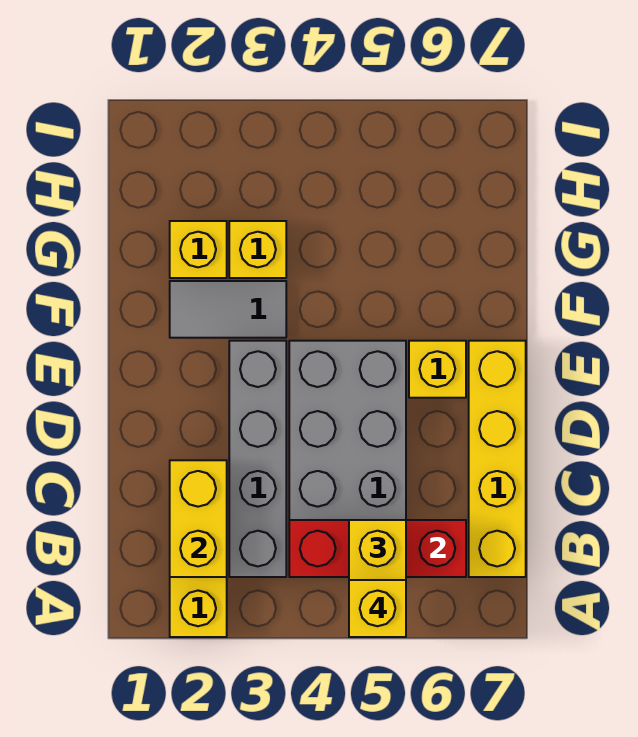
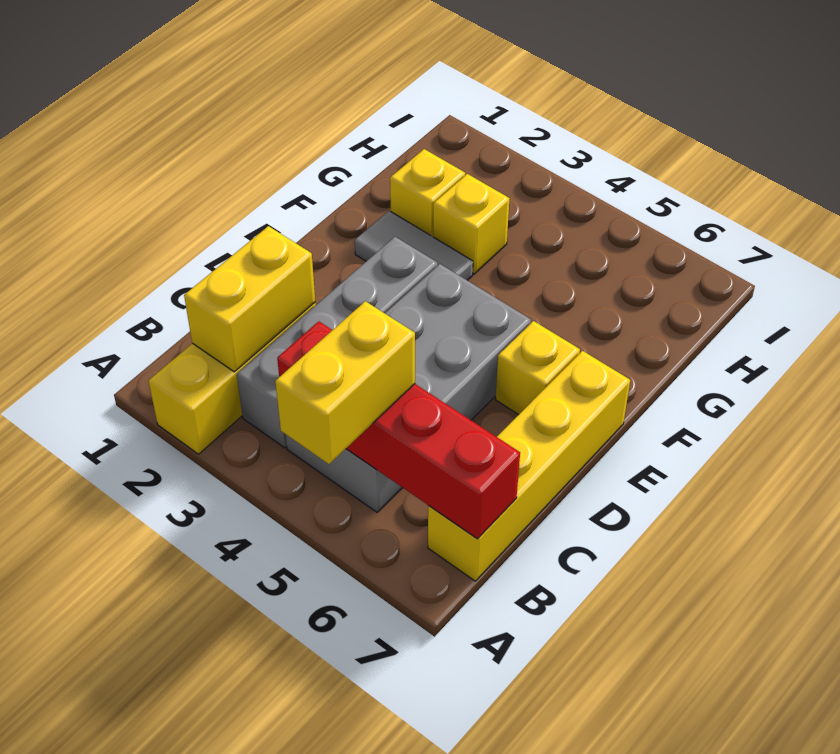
yellow 1x1 brick [349,580,406,637] -> none
red 1x3 brick [289,520,466,577] -> red 1x4 brick [277,321,520,539]

